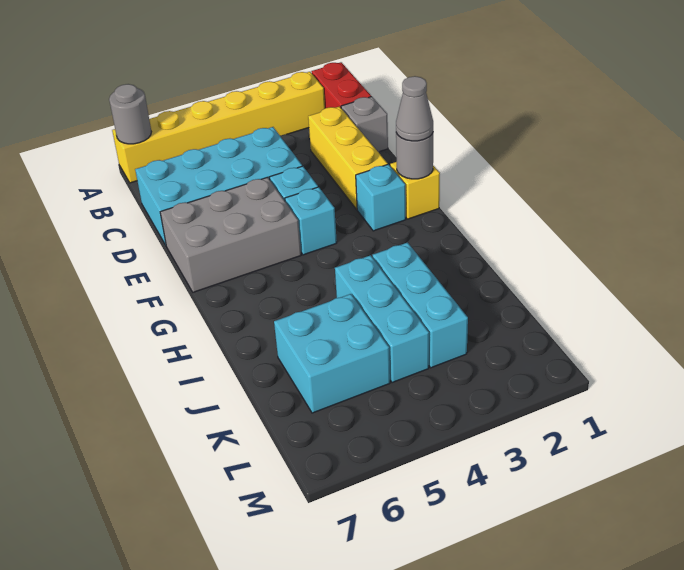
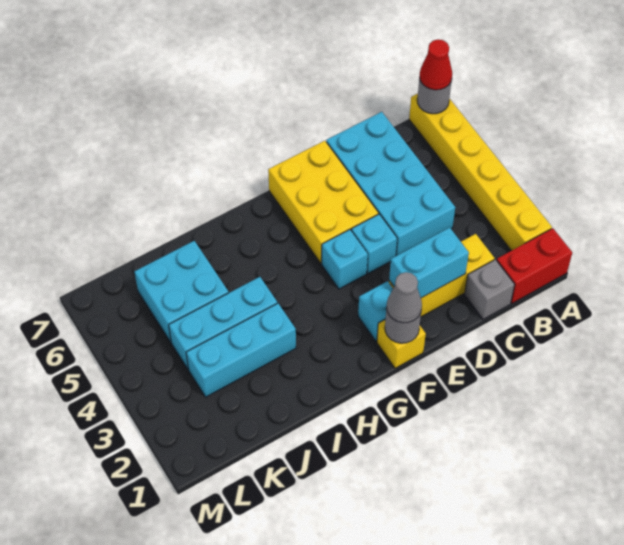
none -> red 1x1 cone [420,39,452,90]
none -> cyan 1x2 brick [389,228,469,298]
grey 2x3 brick [160,177,301,292] -> yellow 2x3 brick [268,141,379,263]

